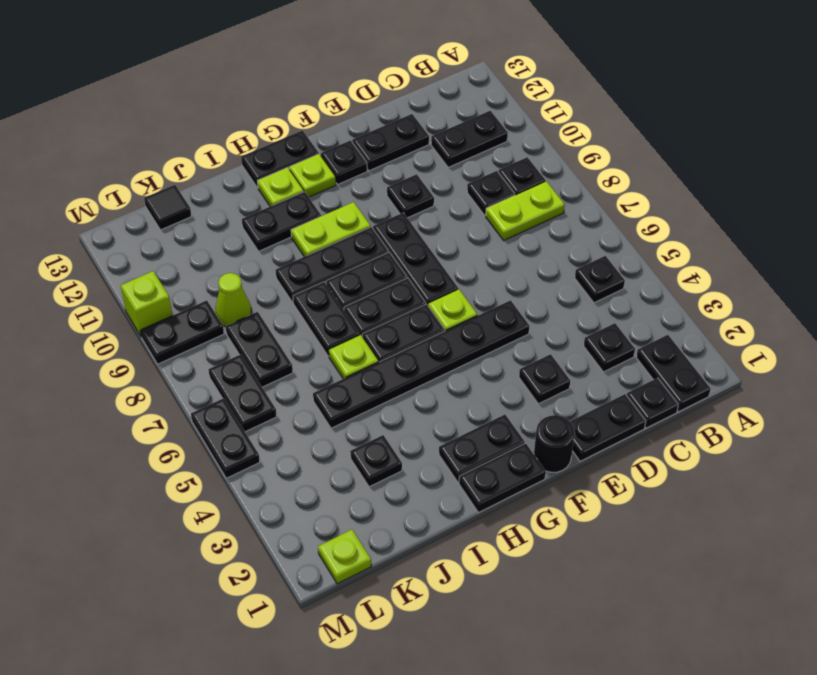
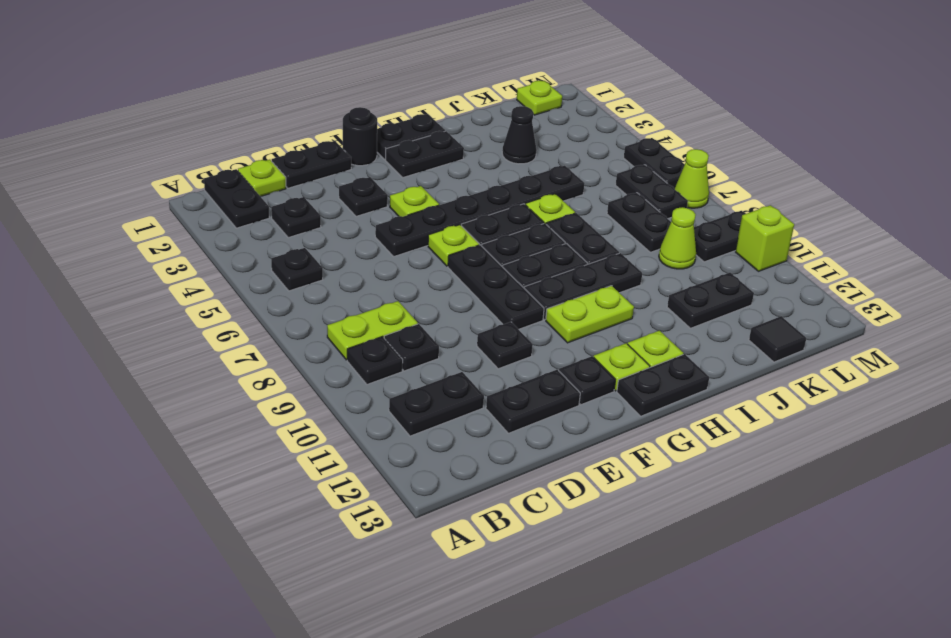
black 1x1 plate [627,378,678,428] -> lime 1x1 plate [238,160,286,197]
none -> lime 1x1 plate [390,186,439,217]
black 1x2 plate [242,192,321,251] -> black 1x2 plate moved to [667,273,754,328]
black 1x1 plate [350,435,402,487] -> black 1x1 cone [502,106,537,164]
none -> lime 1x1 cone [675,149,709,208]

